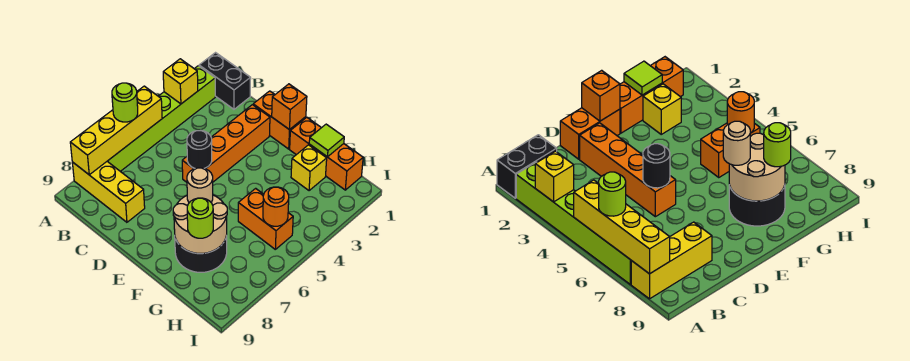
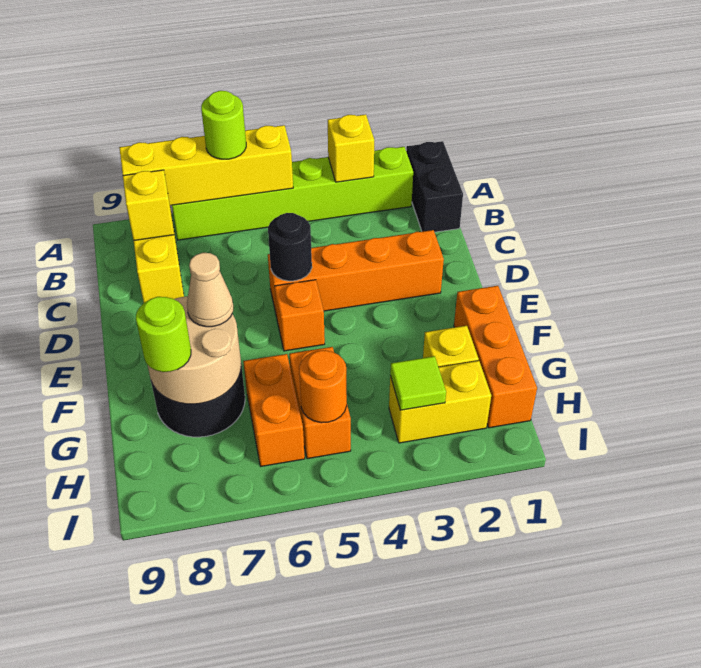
none -> yellow 1x1 brick [123,170,174,241]
orange 1x2 brick [253,91,306,149] -> orange 1x2 brick moved to [243,354,305,466]
orange 1x1 brick [272,84,307,130] -> orange 1x1 brick moved to [275,280,325,351]
tan 1x1 round brick [187,168,213,203] -> tan 1x1 cone [187,253,233,327]
lime 1x1 tile [309,124,344,157] -> lime 1x1 tile moved to [390,356,446,410]
none -> yellow 1x2 brick [389,361,491,443]

